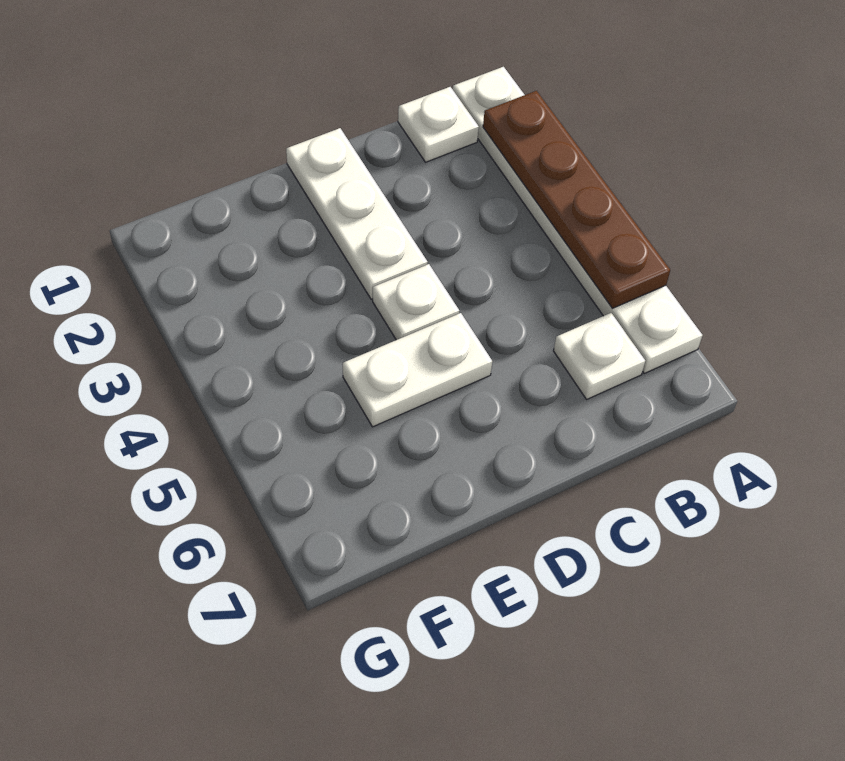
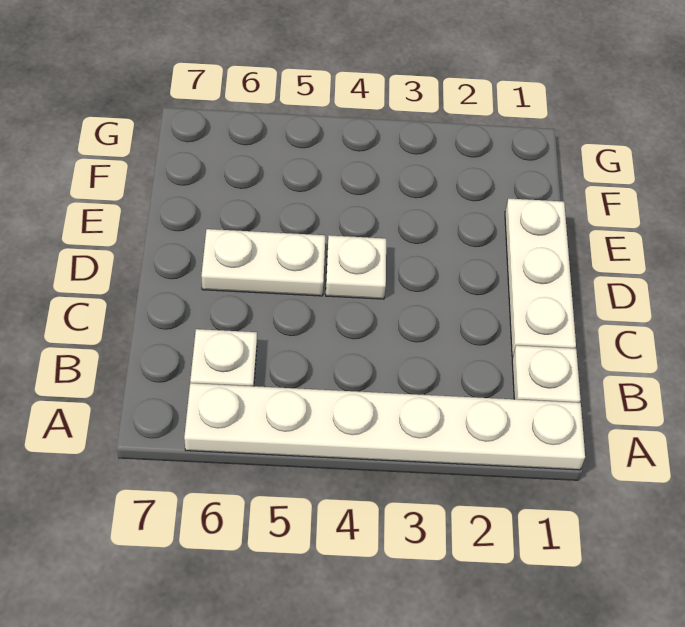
brown 1x4 plate [483,91,670,308] -> none
white 1x3 plate [286,128,428,299] -> white 1x3 plate turned to [505,198,576,357]
white 1x2 plate [343,313,492,427] -> white 1x2 plate turned to [201,229,325,296]

